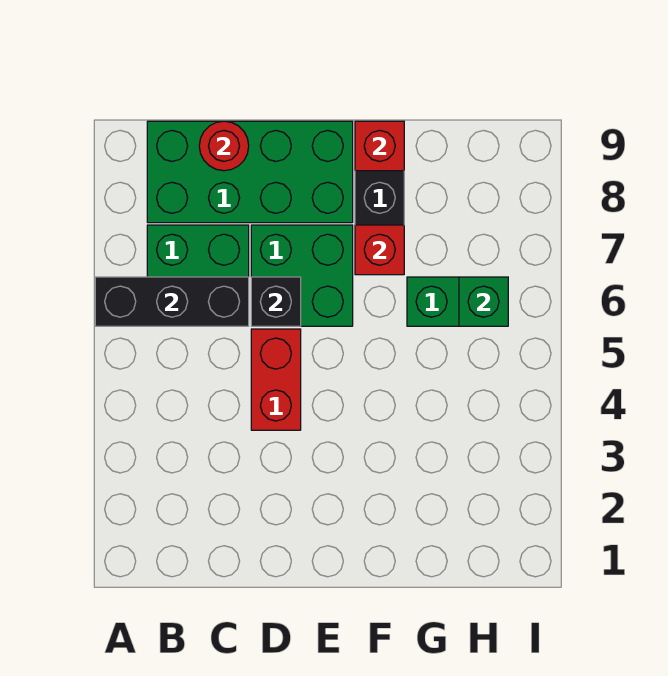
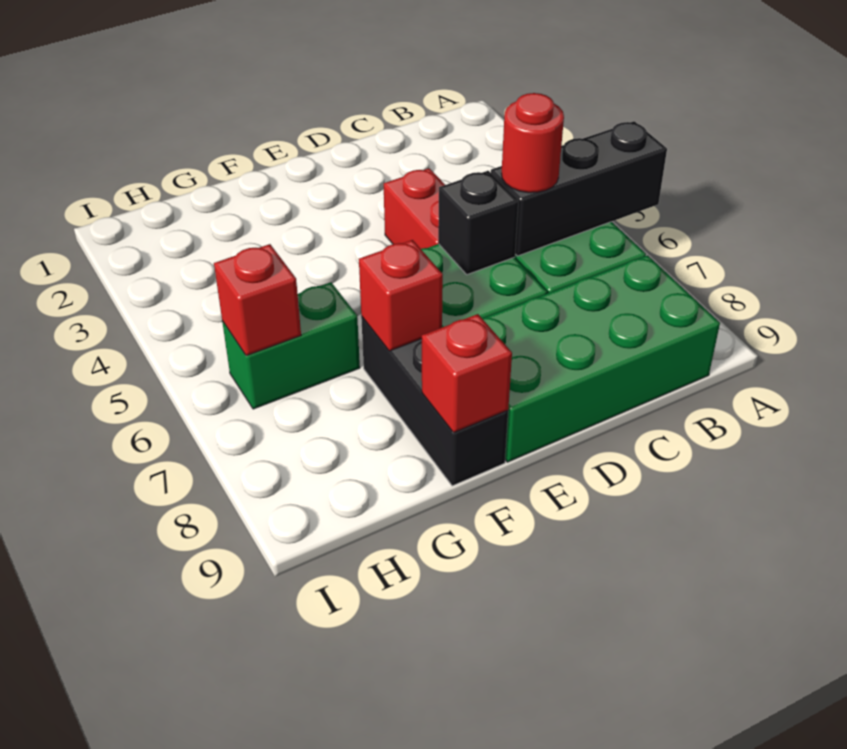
red 1x1 round brick [199,121,249,171] -> red 1x1 round brick moved to [502,93,564,193]
green 1x1 brick [459,277,508,326] -> red 1x1 brick [214,244,301,356]

